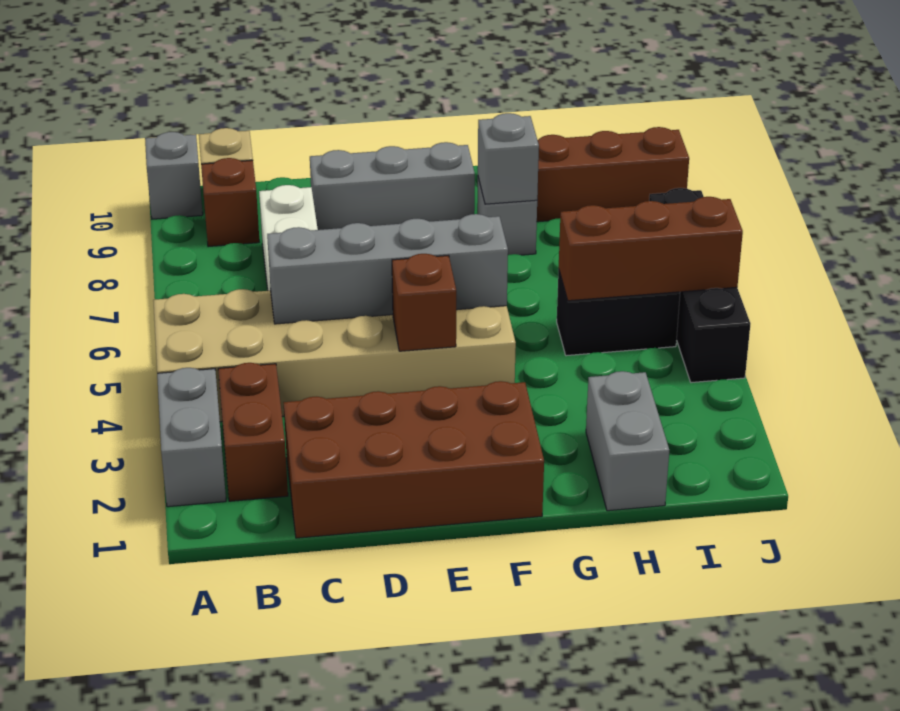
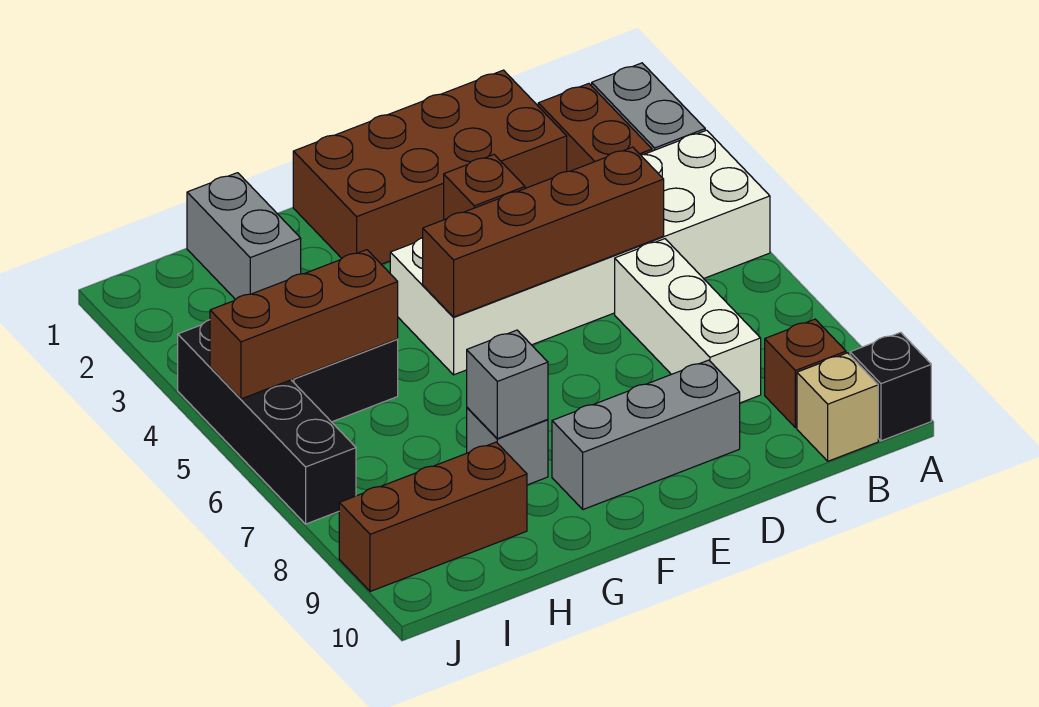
tan 2x6 brick [153,289,516,422] -> white 2x6 brick [390,130,770,375]
grey 1x1 brick [145,132,203,219] -> black 1x1 brick [850,332,931,441]
grey 1x4 brick [267,214,508,324] -> brown 1x4 brick [423,147,664,317]

